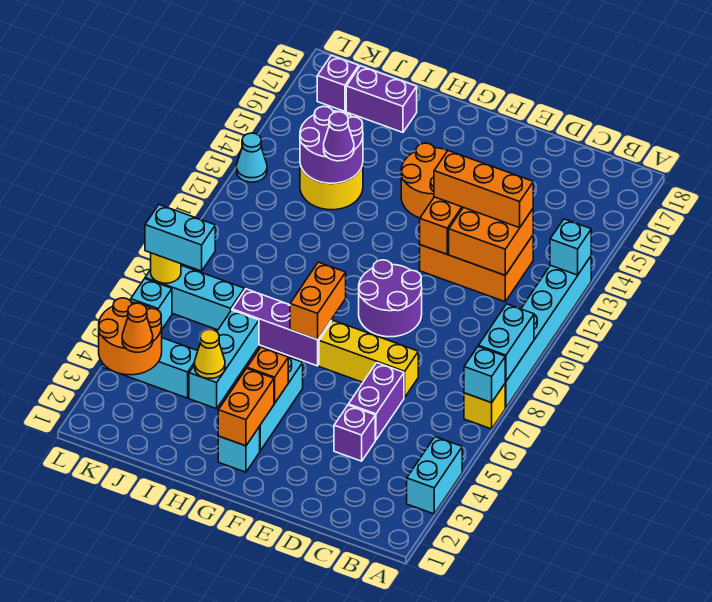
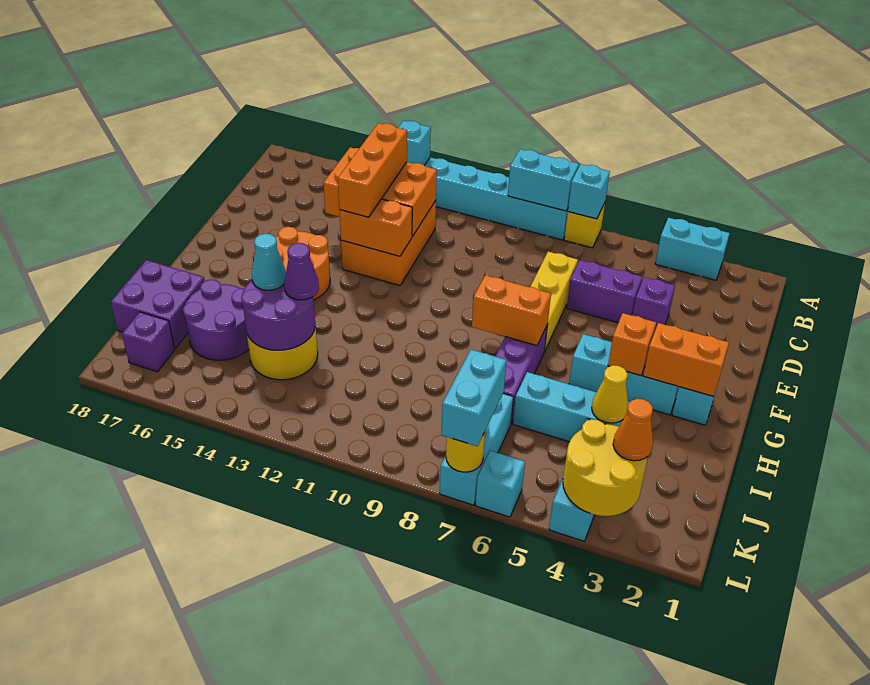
orange 2x2 brick [449,207,533,275] -> orange 2x3 brick [324,147,437,236]
purple 2x2 round brick [359,260,422,337] -> purple 2x2 round brick moved to [183,279,249,360]
purple 1x2 brick [346,66,417,132] -> purple 2x2 brick [111,260,204,348]
orange 2x2 round brick [99,298,162,375] -> yellow 2x2 round brick [563,419,647,516]
cyan 1x1 cone [237,133,267,182] -> cyan 1x1 cone moved to [252,234,286,290]

